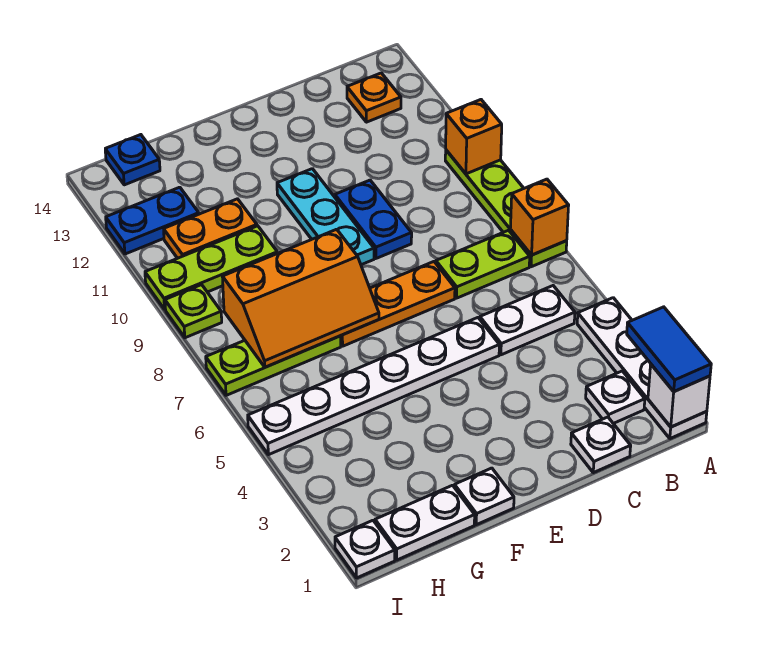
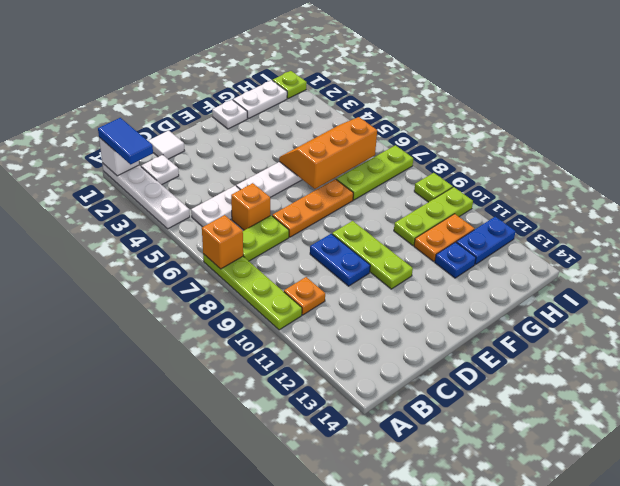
orange 1x1 brick [446,100,502,174] -> orange 1x1 brick moved to [231,183,270,230]
orange 1x1 plate [347,73,401,122] -> orange 1x1 plate moved to [284,277,325,315]
white 1x1 plate [571,417,631,473] -> white 1x1 tile [148,131,185,159]
cyan 1x3 plate [277,169,374,265] -> lime 1x3 plate [332,221,413,289]
orange 2x3 slope [222,229,379,367] -> orange 2x3 slope moved to [279,117,377,189]
blue 1x1 plate [105,135,160,185] -> blue 1x1 plate moved to [435,242,476,278]
white 1x1 plate [335,520,395,578] -> lime 1x1 plate [273,71,307,99]

